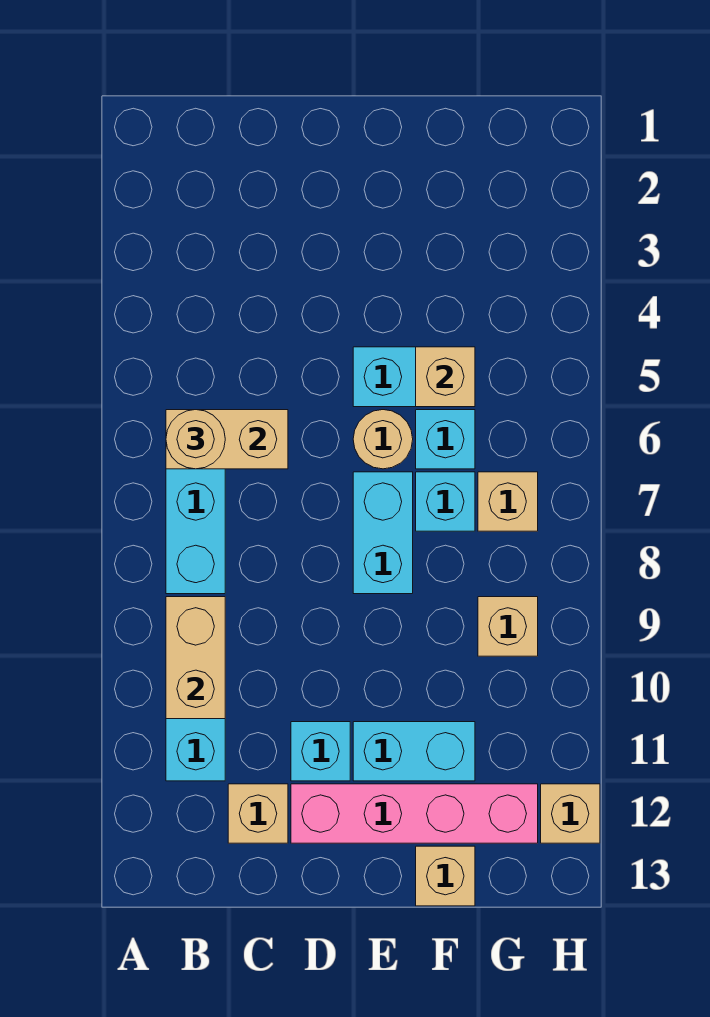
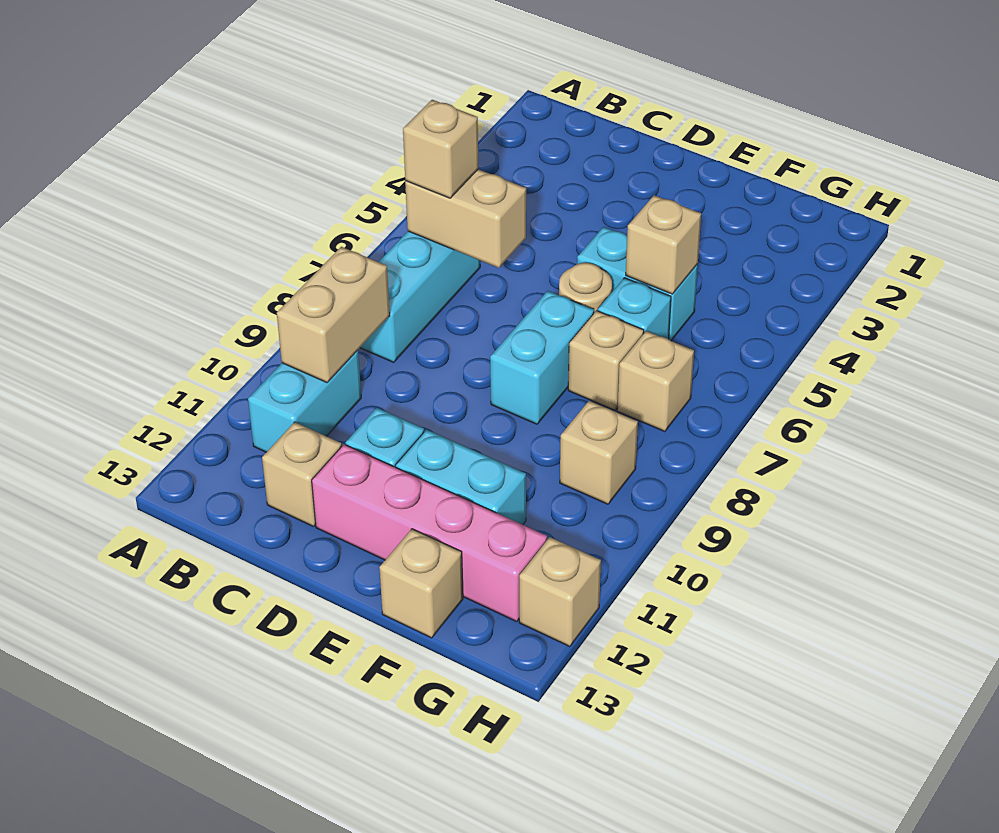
tan 1x1 round brick [166,410,225,469] -> tan 1x1 brick [403,100,479,198]
cyan 1x1 brick [416,472,475,531] -> tan 1x1 brick [568,311,644,410]

